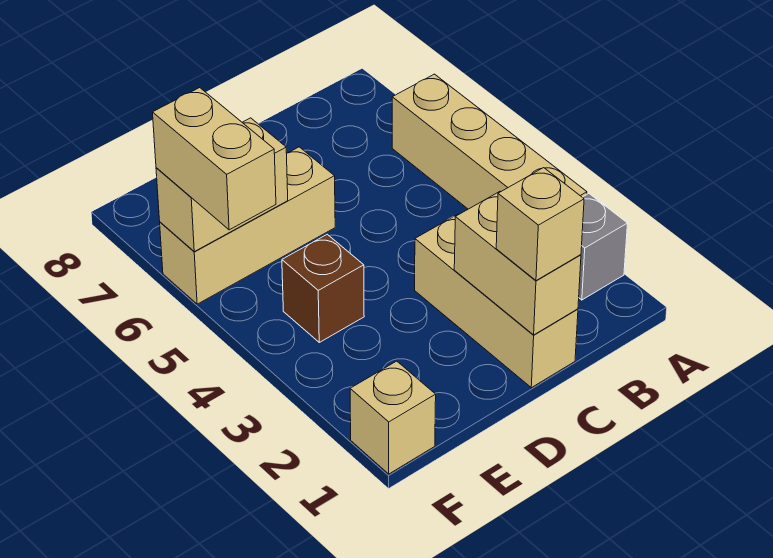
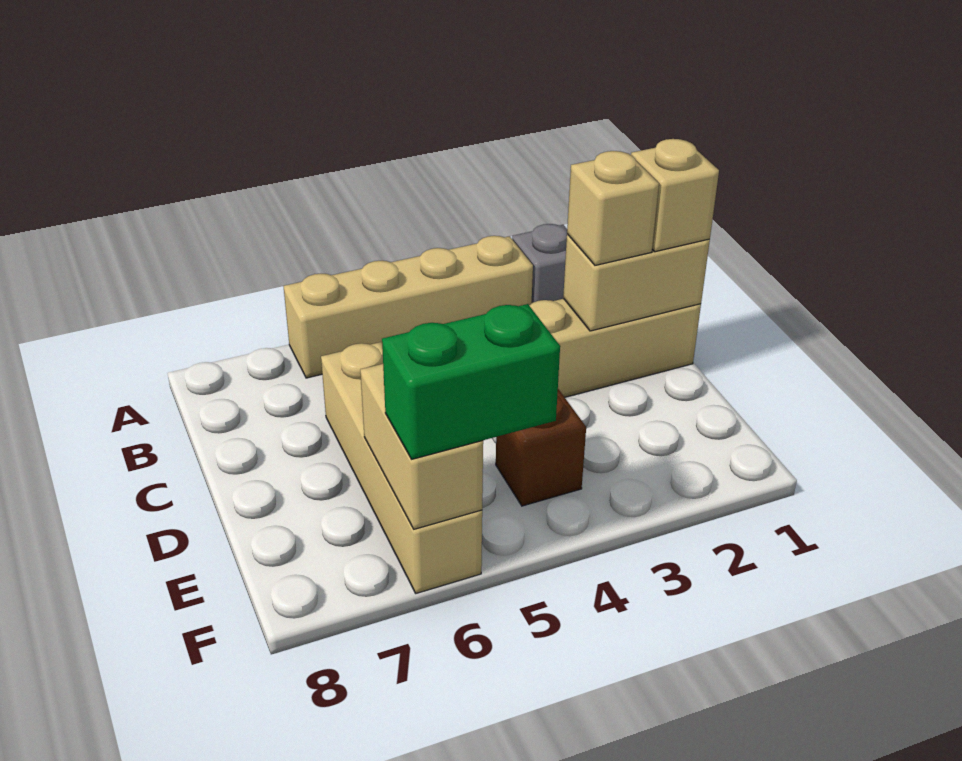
tan 1x3 brick [160,147,335,304] -> tan 1x4 brick [321,342,482,593]
tan 1x1 brick [350,361,436,474] -> tan 1x1 brick moved to [567,151,659,265]
tan 1x2 brick [153,88,276,230] -> green 1x2 brick [382,304,560,459]

